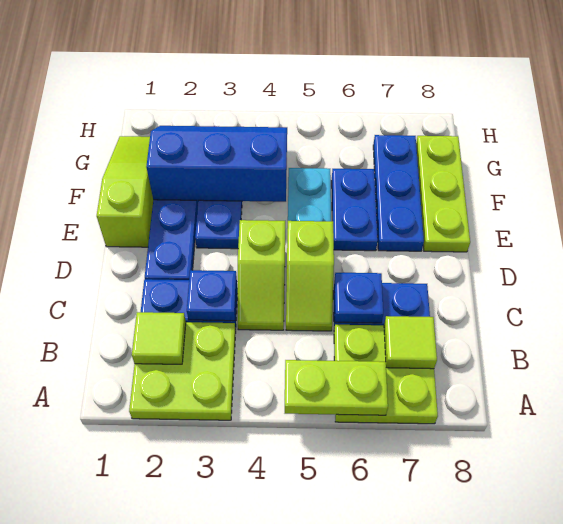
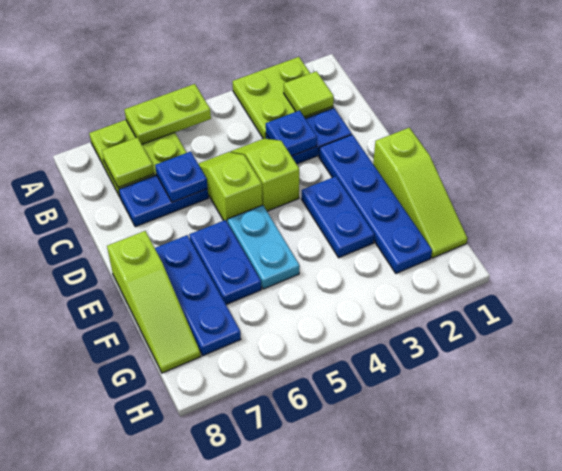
lime 1x3 plate [416,136,470,252] -> lime 1x3 slope [107,231,201,373]
blue 2x3 slope [146,126,287,202] -> none

